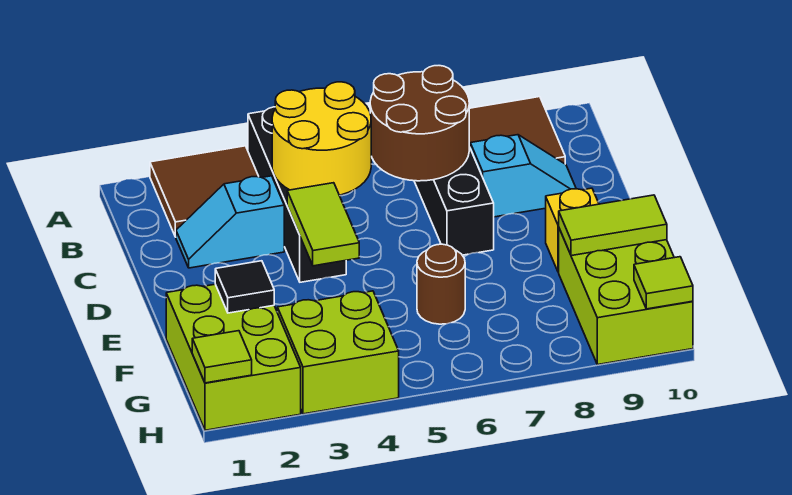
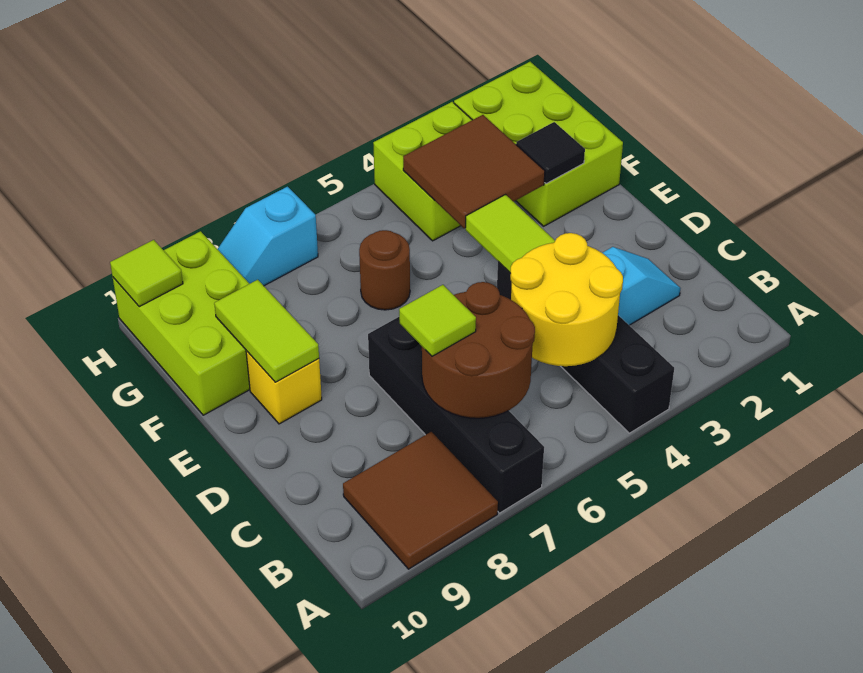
brown 2x2 tile [150,146,259,237] -> brown 2x2 tile moved to [403,115,545,228]
cyan 1x2 slope [470,135,576,217] -> cyan 1x2 slope moved to [218,187,318,286]
lime 1x2 tile [559,195,667,256] -> lime 1x2 tile turned to [214,280,319,382]
lime 1x1 tile [192,331,252,383] -> lime 1x1 tile moved to [399,285,476,356]

